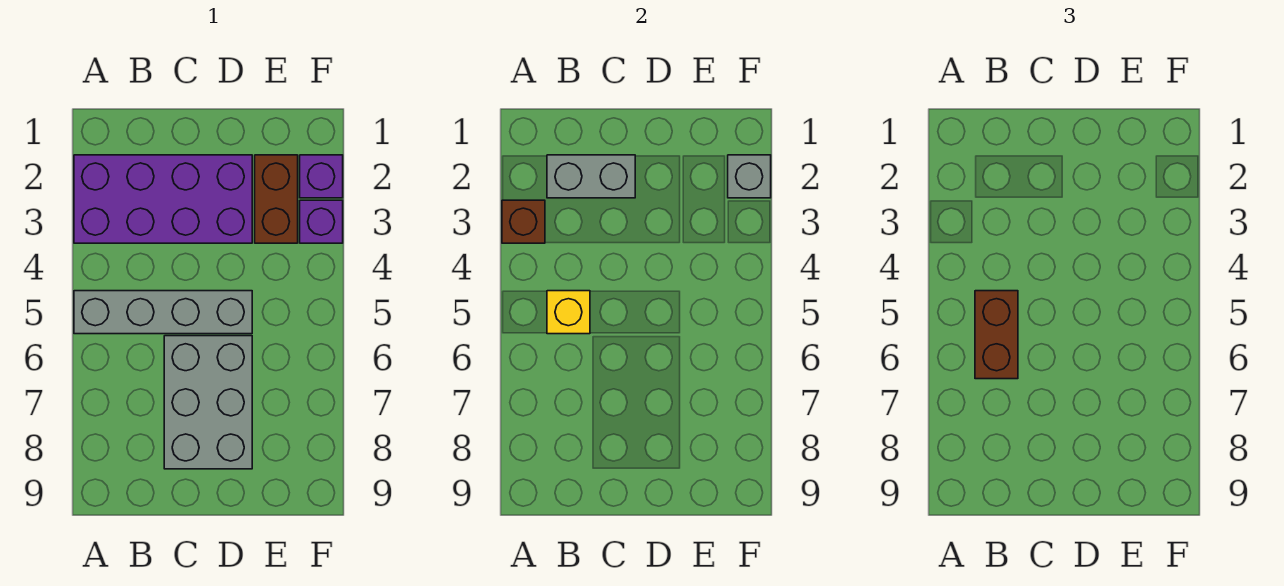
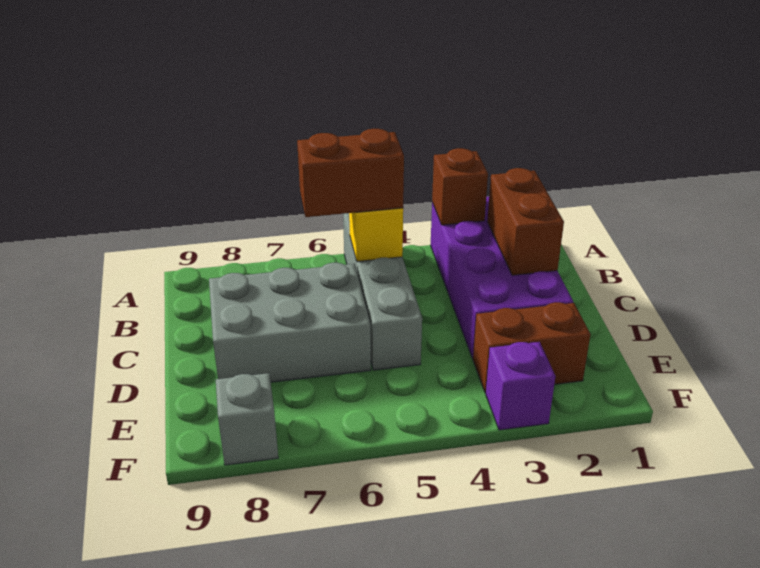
grey 1x2 brick [547,155,635,198] -> brown 1x2 brick [487,168,564,275]
purple 1x1 brick [300,155,343,198] -> none
grey 1x1 brick [728,155,771,198] -> grey 1x1 brick moved to [216,373,278,465]

